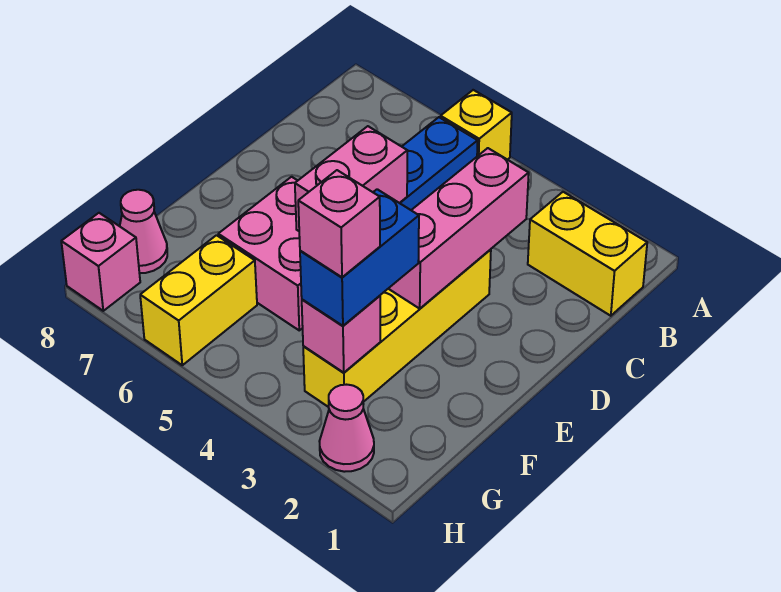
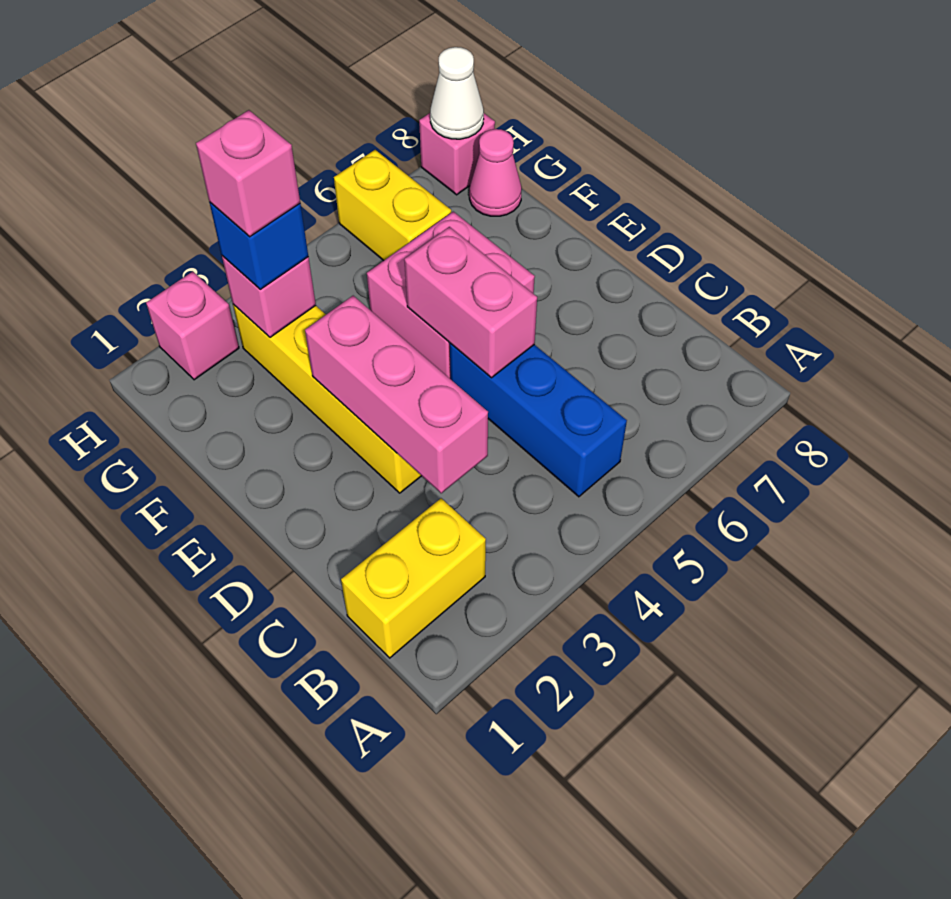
yellow 1x1 brick [441,90,512,160] -> none
blue 1x2 brick [300,189,419,326] -> blue 1x1 brick [210,203,308,289]
pink 1x1 cone [319,385,374,472] -> pink 1x1 brick [146,271,239,380]
none -> white 1x1 cone [430,47,484,139]

